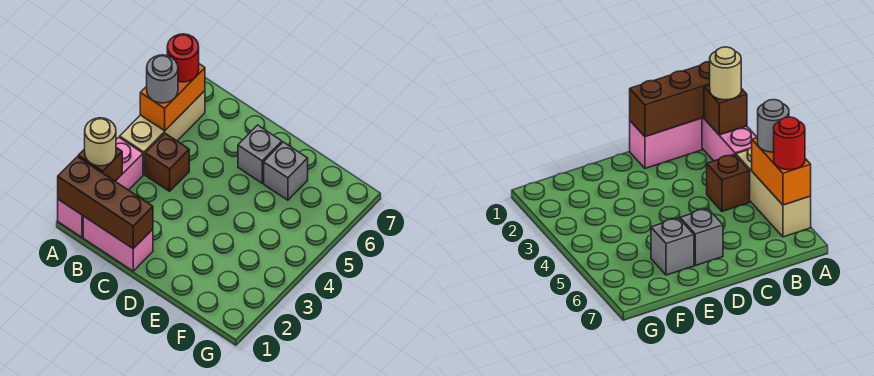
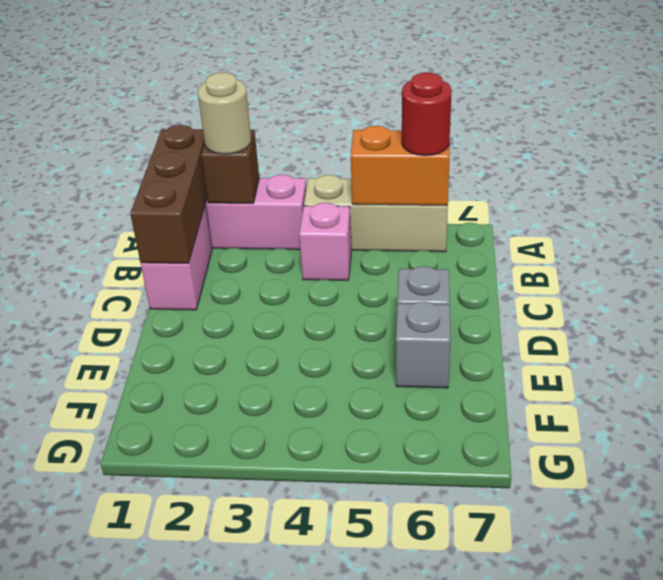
grey 1x1 round brick [147,55,178,103] -> none
brown 1x1 brick [145,133,189,191] -> pink 1x1 brick [299,203,351,280]

